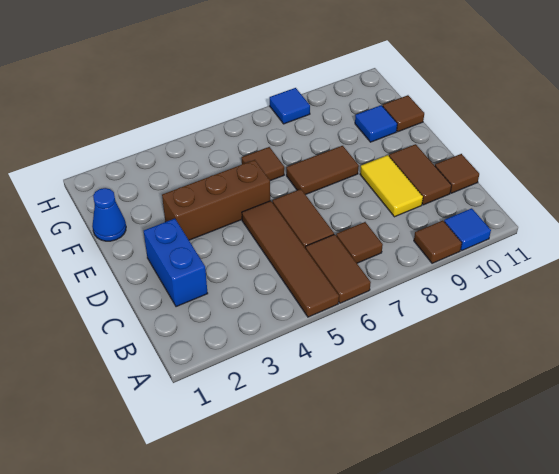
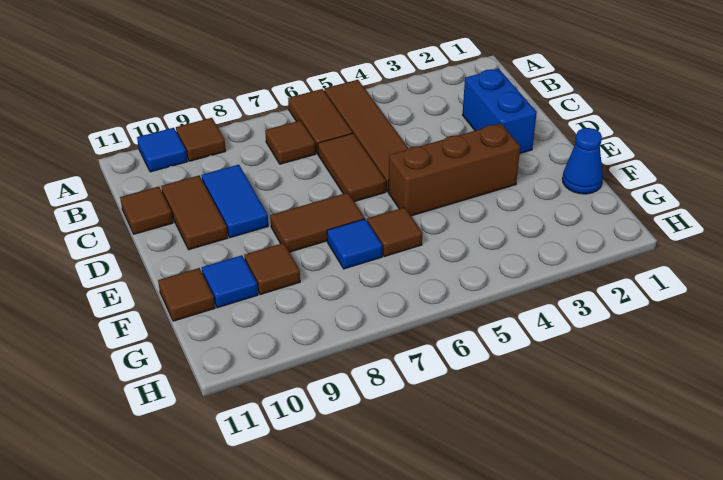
yellow 1x2 tile [360,155,423,217] -> blue 1x2 tile [202,165,268,238]
none -> brown 1x1 tile [244,243,300,295]
blue 1x1 tile [270,88,310,124] -> blue 1x1 tile moved to [327,219,382,269]

